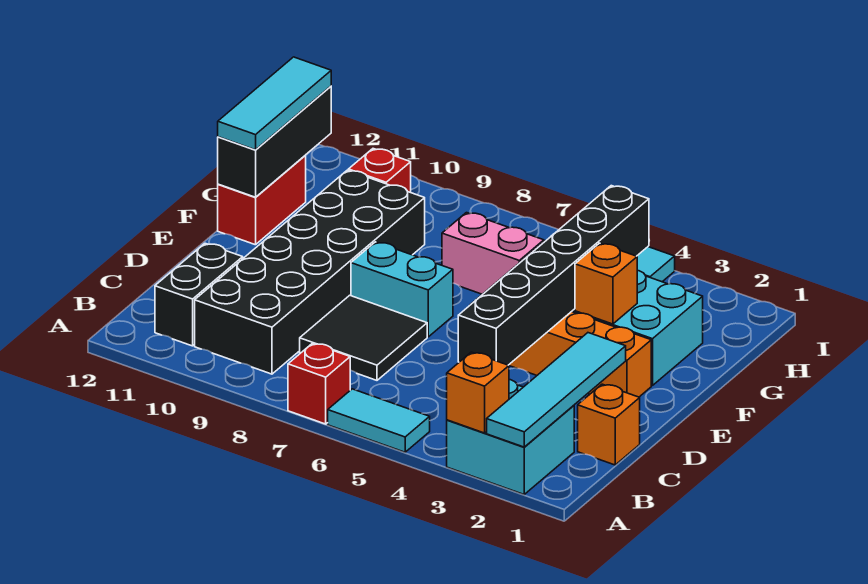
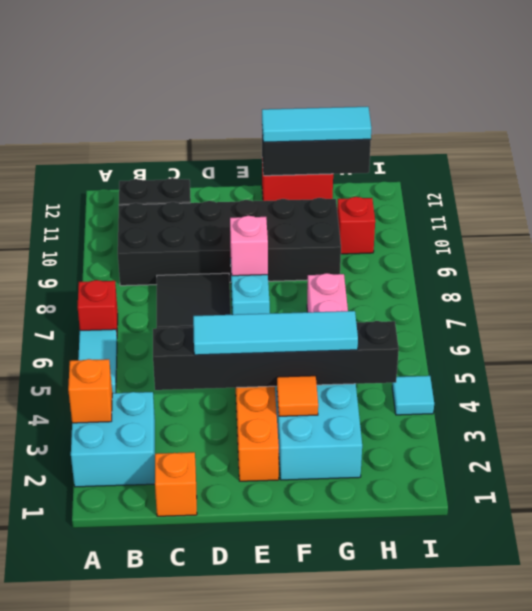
cyan 1x4 tile [487,333,626,447] -> cyan 1x4 tile moved to [193,311,358,355]
none -> pink 1x1 brick [230,216,268,276]
orange 1x1 brick [575,243,637,324] -> orange 1x1 tile [277,376,318,416]

